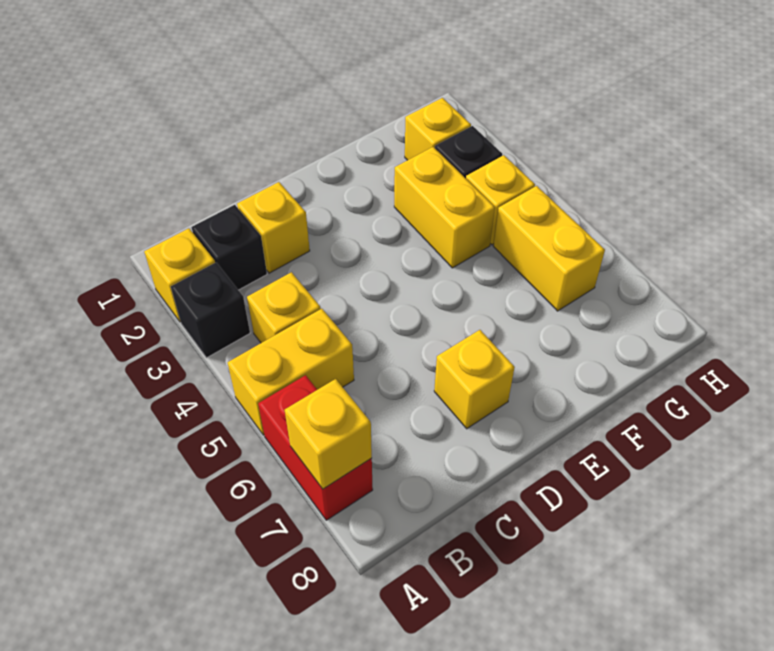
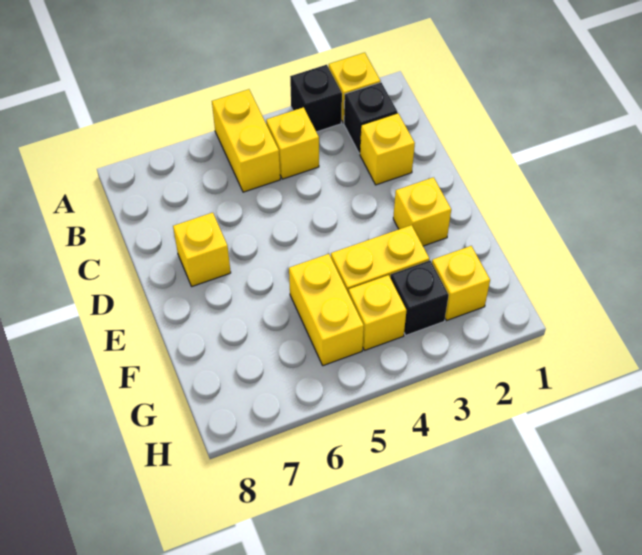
red 1x2 brick [258,375,373,520] -> none
yellow 1x1 brick [285,379,372,489] -> yellow 1x1 brick moved to [393,177,451,246]
yellow 1x2 brick [493,186,605,311] -> yellow 1x2 brick turned to [289,254,364,366]

